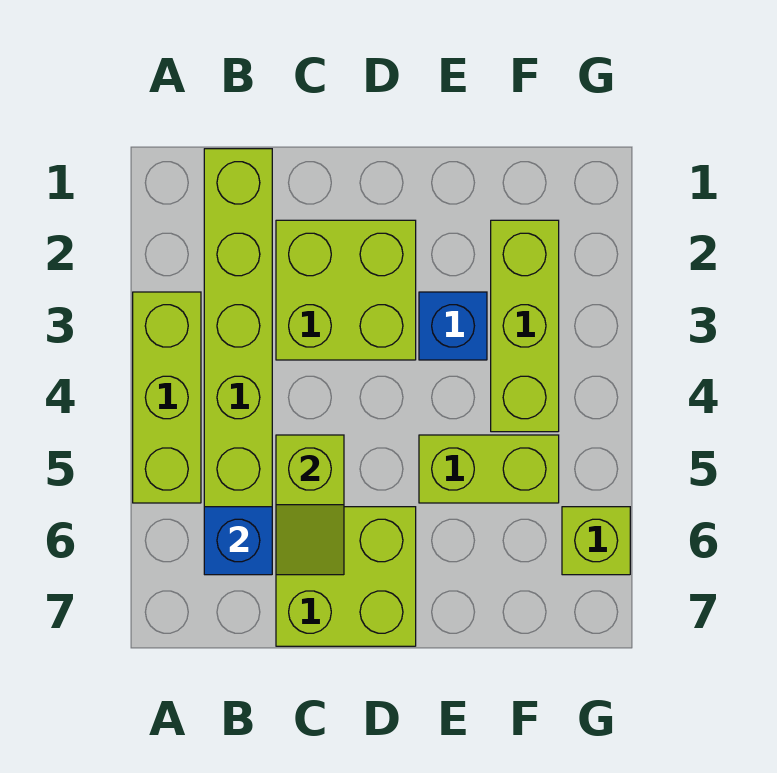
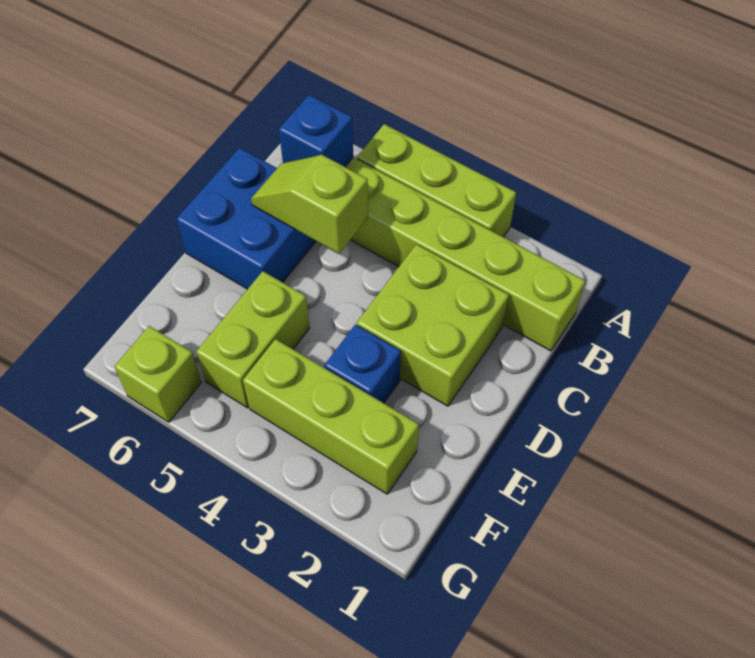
lime 2x2 brick [276,507,416,646] -> blue 2x2 brick [177,148,316,289]

